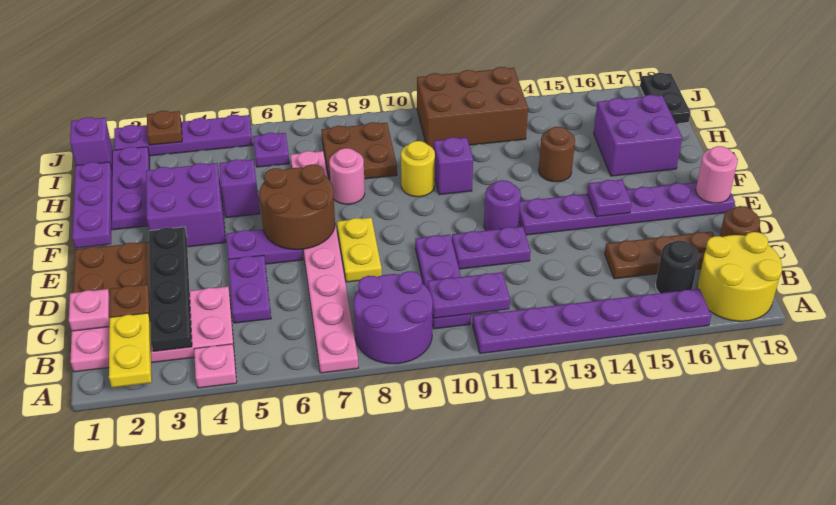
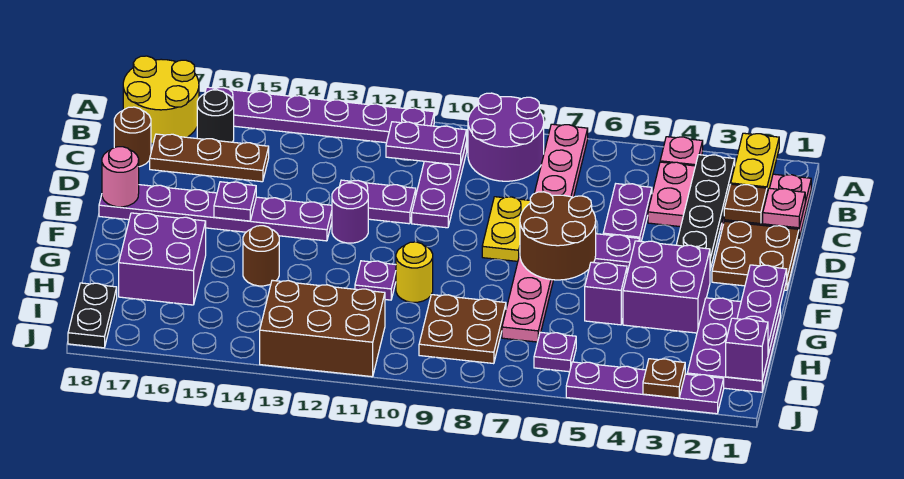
pink 1x1 round brick [329,148,365,204] -> none
purple 1x1 brick [434,137,473,195] -> purple 1x1 plate [355,261,396,300]

